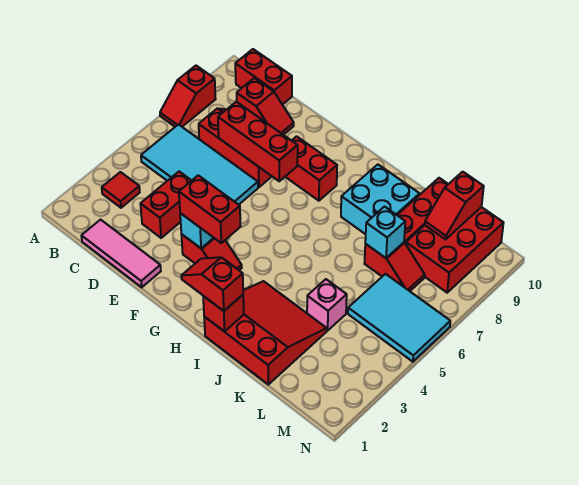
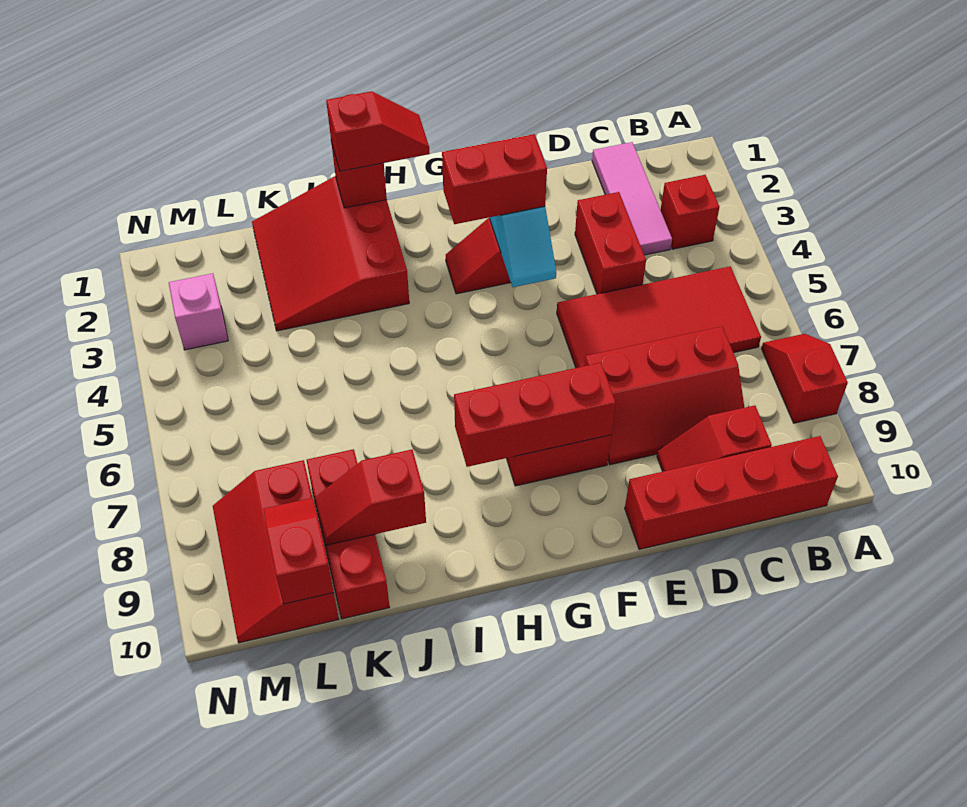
red 1x1 tile [102,172,140,208] -> red 1x1 brick [660,175,720,249]
cyan 2x4 tile [141,125,258,205] -> red 2x4 tile [557,266,761,368]
red 1x2 brick [235,49,292,105] -> red 1x4 brick [625,436,838,549]
pink 1x3 tile [82,220,161,287] -> pink 1x3 tile turned to [592,142,672,255]
red 1x3 brick [218,102,298,181] -> red 1x3 brick moved to [454,363,616,467]
red 3x3 slope [204,281,327,384] -> red 3x3 slope turned to [252,176,409,331]
cyan 2x2 brick [341,165,420,234] -> none
pink 1x1 brick [307,279,347,331] -> pink 1x1 brick moved to [169,273,228,350]
red 1x2 slope [365,243,425,291] -> red 1x2 slope moved to [315,450,426,545]
cyan 1x1 brick [365,207,405,258] -> none
cyan 2x3 tile [348,274,450,362] -> none
red 2x3 brick [406,207,503,293] -> red 2x3 slope [213,460,339,643]

